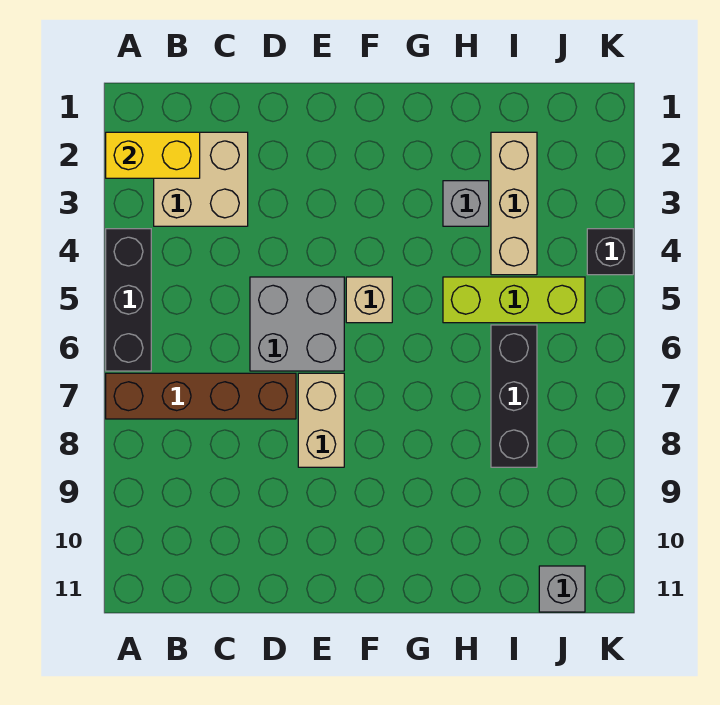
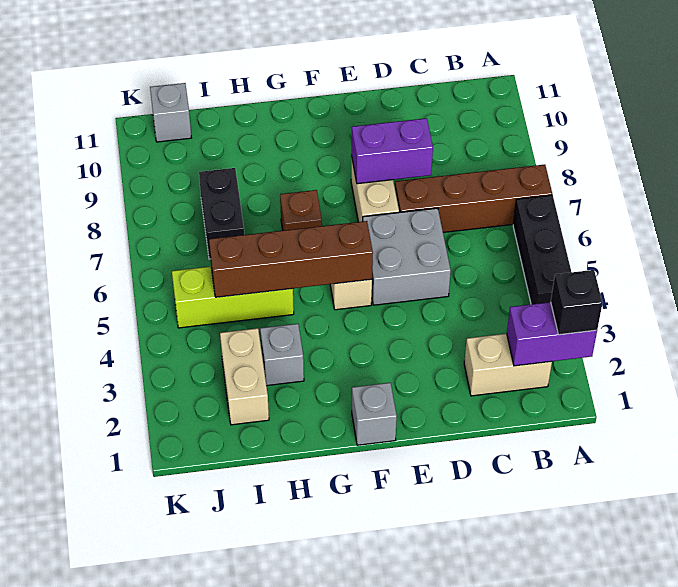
yellow 1x2 brick [106,132,200,178] -> purple 1x2 brick [507,302,597,366]
tan 2x2 brick [154,132,248,226] -> tan 1x2 brick [464,334,552,396]
none -> purple 1x2 brick [351,118,433,184]
none -> grey 1x1 brick [352,383,397,445]
none -> brown 1x4 brick [209,221,373,297]
none -> brown 1x1 brick [280,190,322,231]
tan 1x3 brick [491,132,537,275] -> tan 1x2 brick [220,328,269,425]
black 1x3 brick [491,325,537,467] -> black 1x2 brick [199,168,244,259]
black 1x1 brick [587,229,633,275] -> black 1x1 brick moved to [551,270,603,335]

